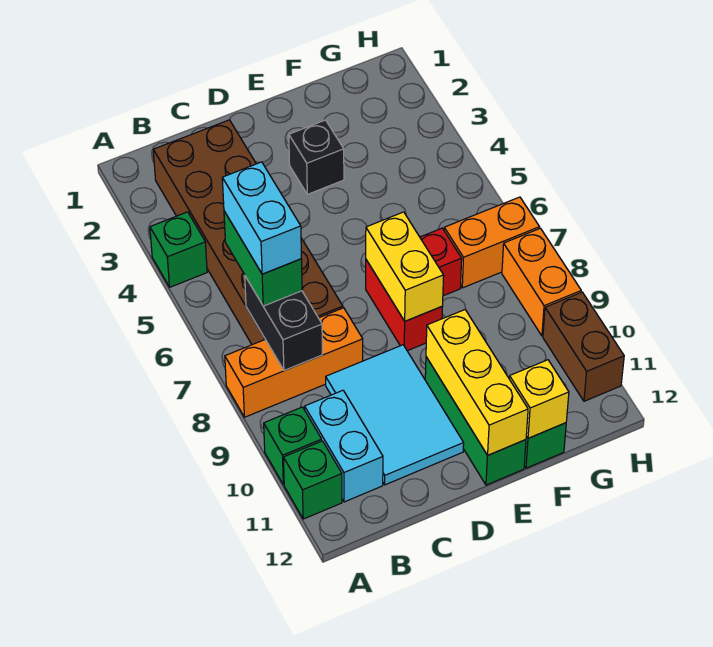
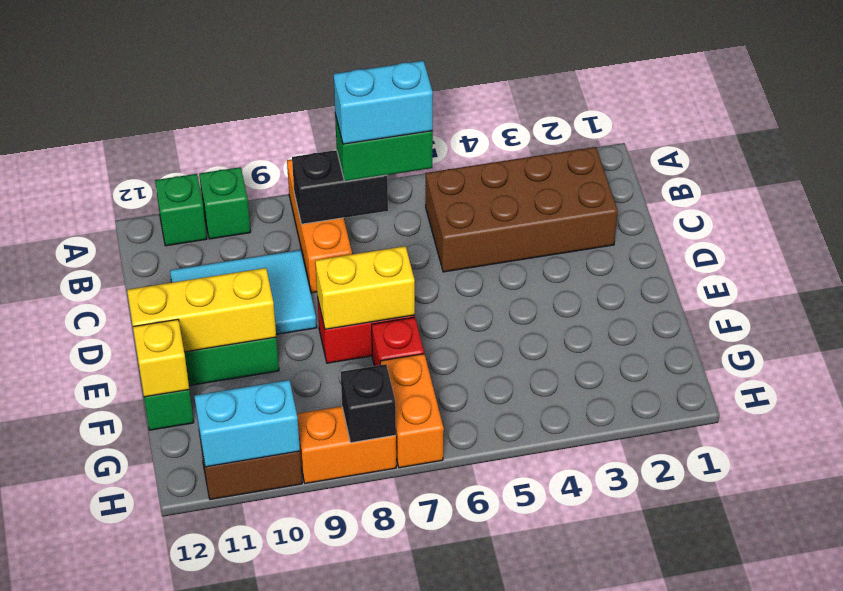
green 1x1 brick [150,212,207,287] -> none
brown 2x6 brick [153,120,343,345] -> brown 2x4 brick [426,147,618,272]
cyan 1x2 brick [305,390,383,502] -> cyan 1x2 brick moved to [194,380,300,467]
black 1x1 brick [289,120,344,194] -> black 1x1 brick moved to [341,364,396,443]

